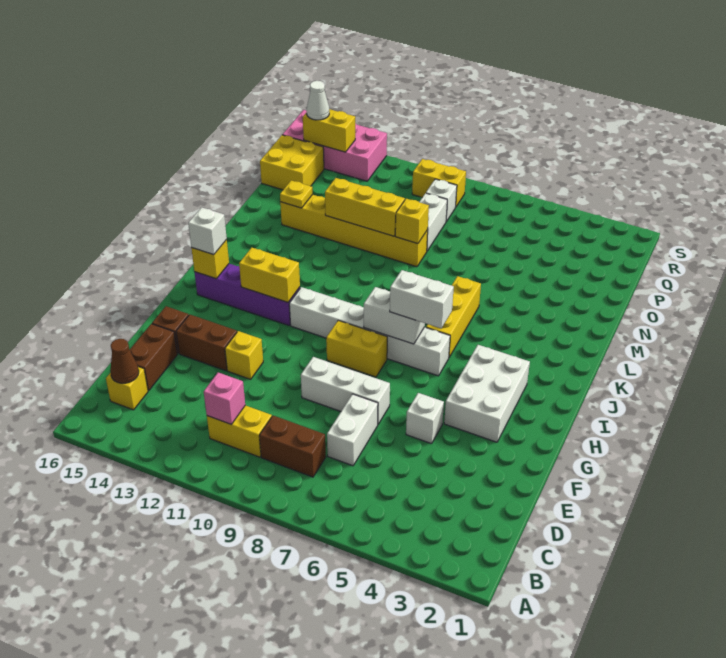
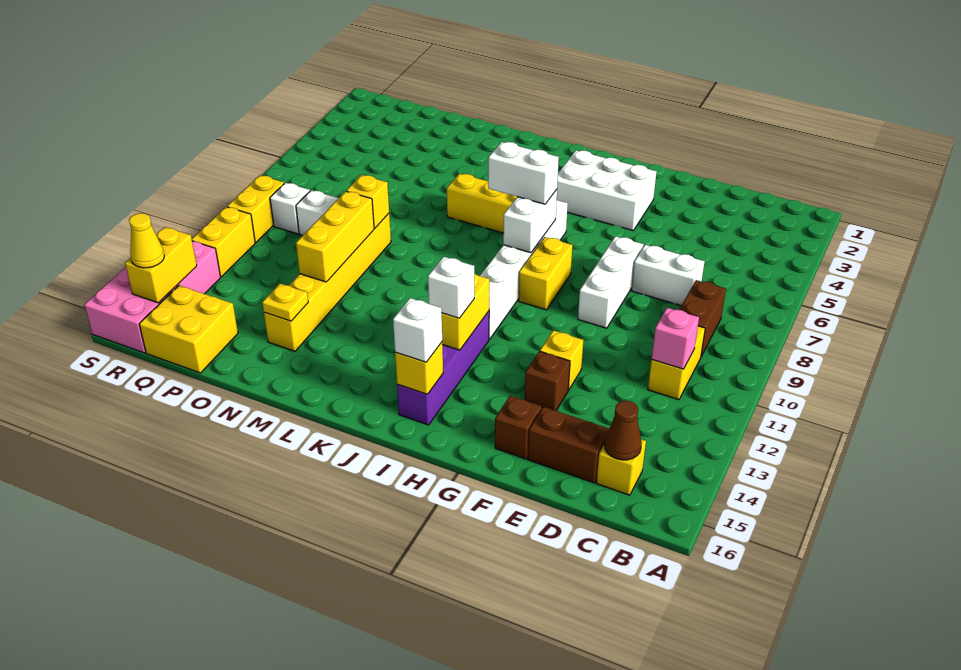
white 1x1 brick [406,393,444,444] -> white 1x1 brick moved to [428,257,474,318]
brown 1x2 brick [176,314,237,371] -> brown 1x1 brick [525,351,570,410]
white 1x2 brick [390,270,454,328] -> white 1x2 brick turned to [488,142,559,204]
none -> yellow 1x2 brick [192,207,255,277]
white 1x1 cone [307,81,329,120] -> yellow 1x1 cone [129,213,164,268]

